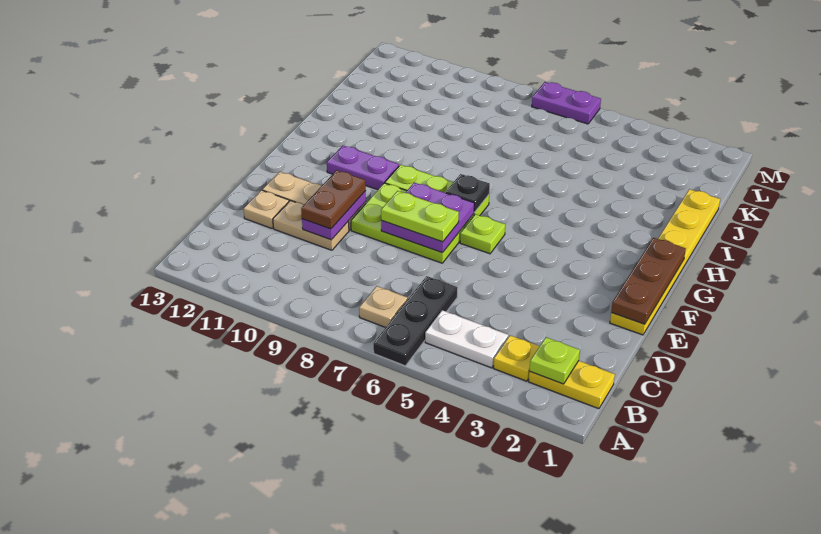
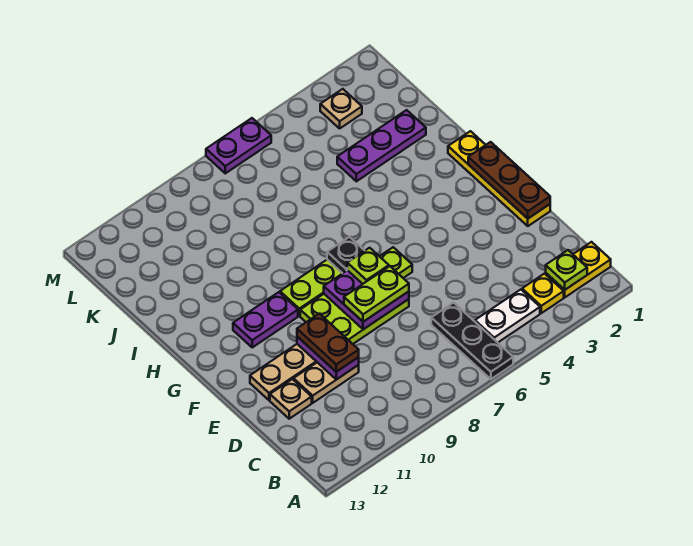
tan 1x1 plate [359,286,408,328] -> tan 1x1 plate moved to [320,89,362,128]
yellow 1x6 plate [610,189,720,335] -> yellow 1x4 plate [448,131,550,226]
none -> lime 1x1 plate [347,248,389,284]
none -> purple 1x3 plate [337,110,426,181]

